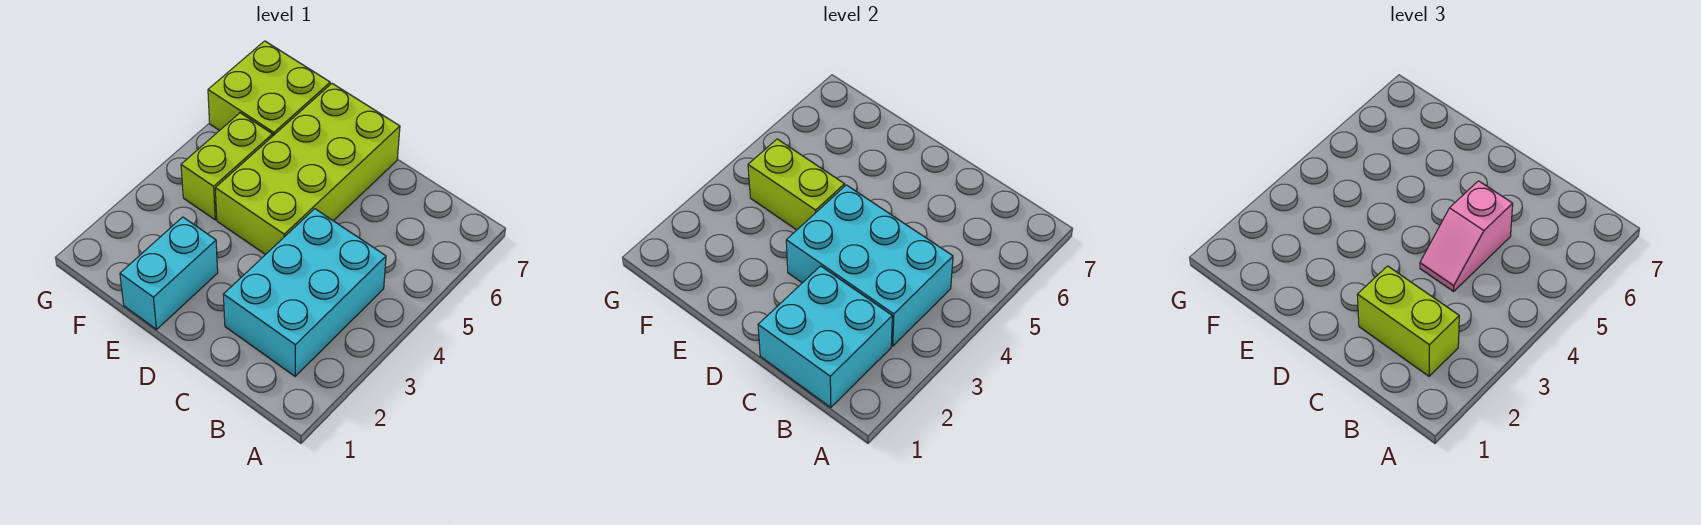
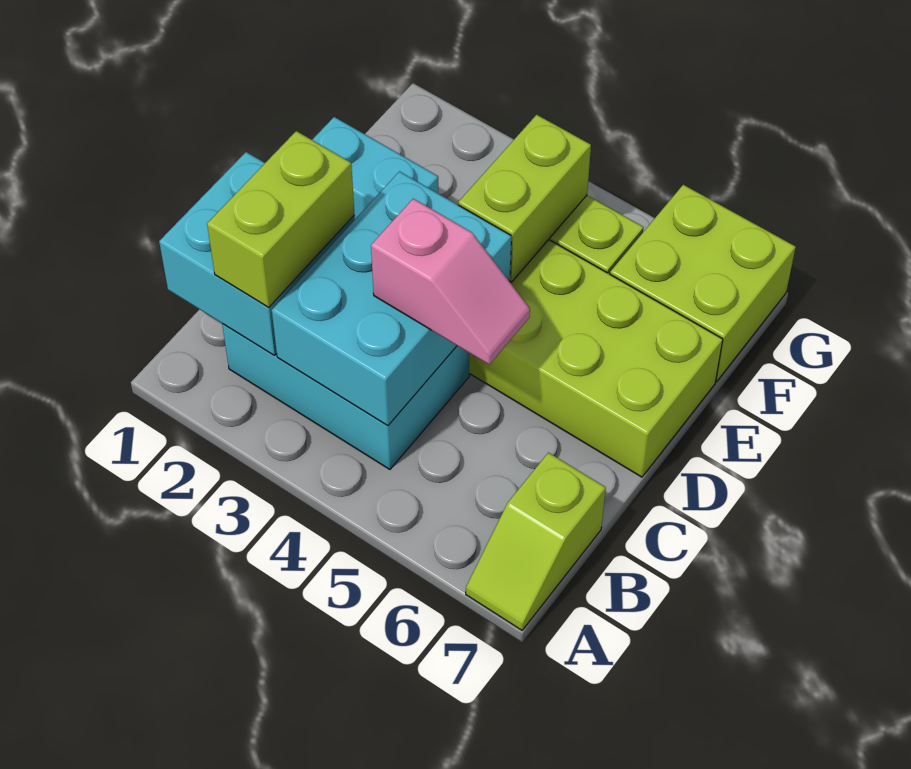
none -> lime 1x2 slope [466,453,606,630]
pink 1x2 slope [1420,181,1513,291] -> pink 1x2 slope turned to [371,199,530,364]

